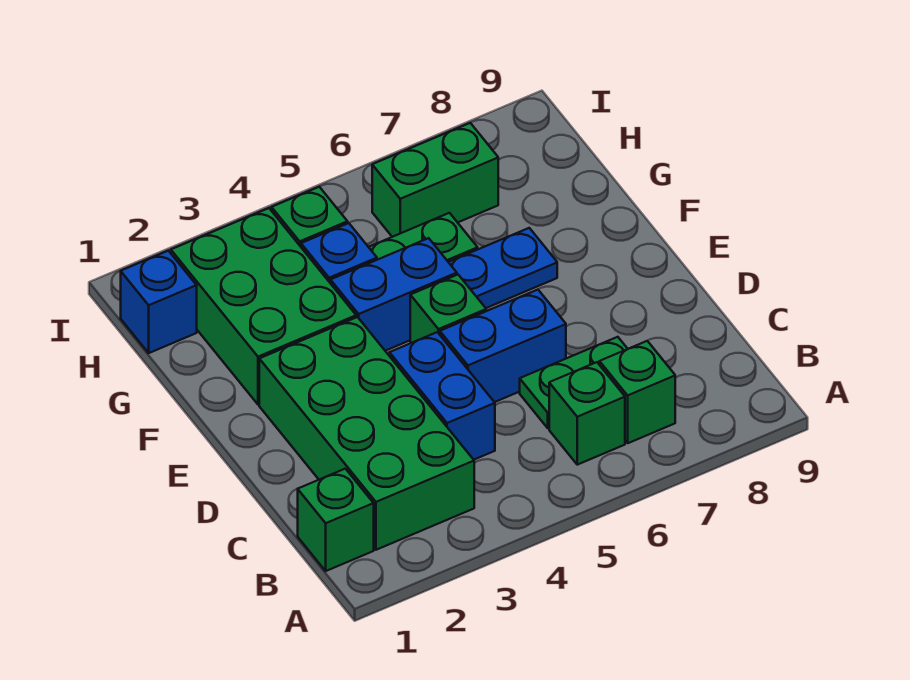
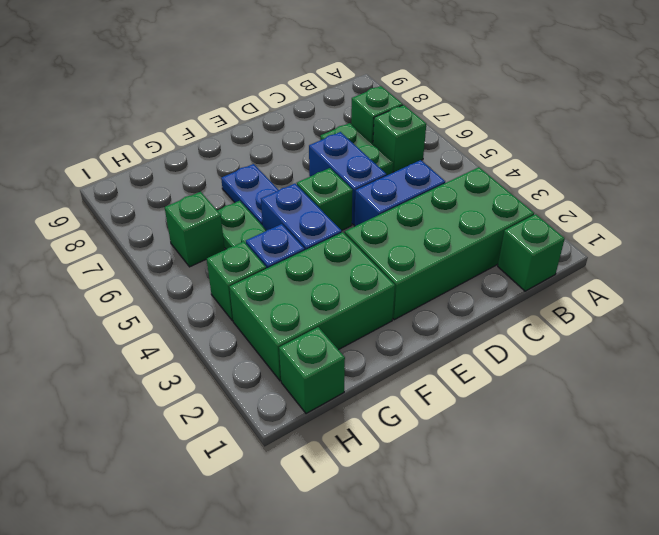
blue 1x1 brick [121,251,197,353] -> green 1x1 brick [279,327,345,414]
green 1x2 brick [372,123,498,237] -> green 1x1 brick [165,192,225,267]

